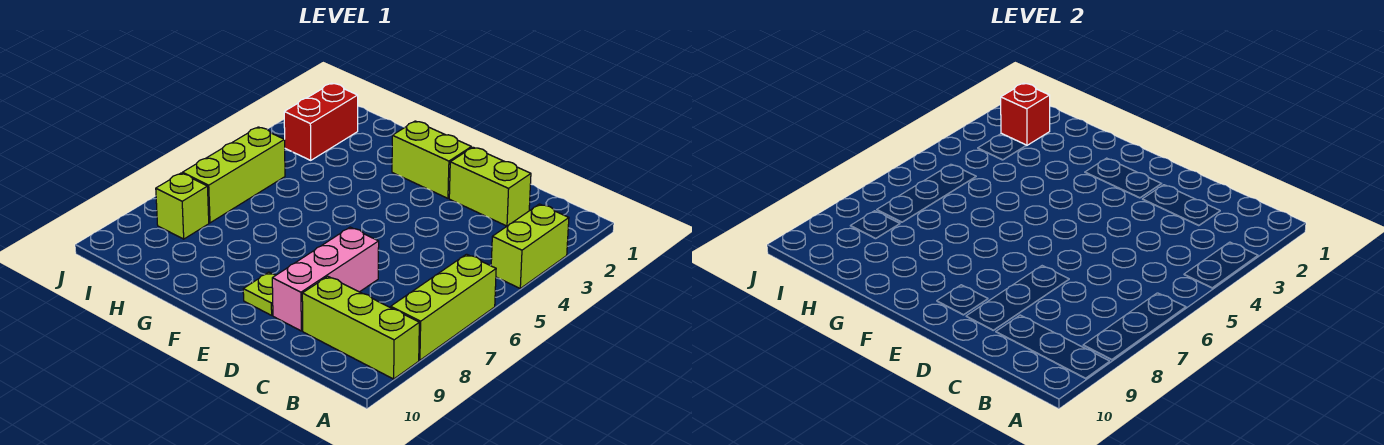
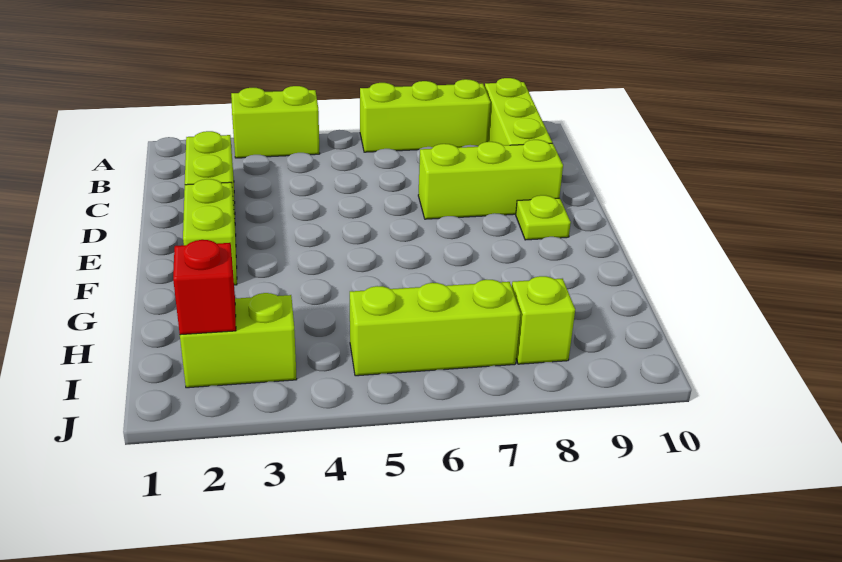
pink 1x3 brick [272,227,379,331] -> lime 1x3 brick [418,140,563,219]
red 1x2 brick [284,83,358,160] -> lime 1x2 brick [180,293,297,388]

